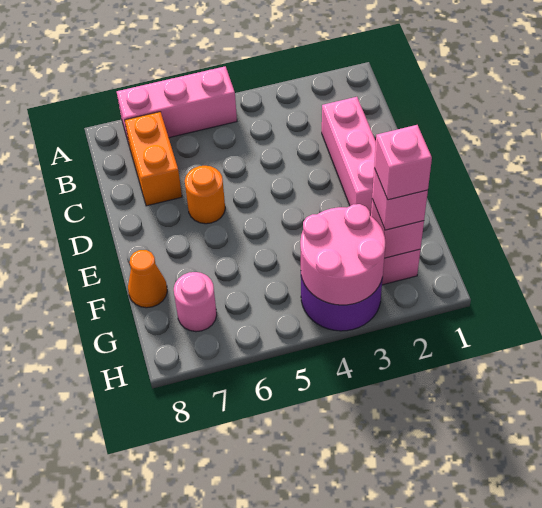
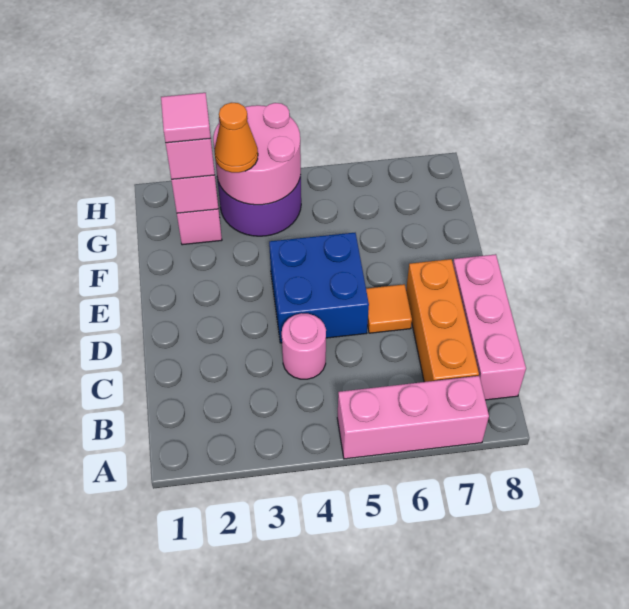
orange 1x2 brick [125,112,182,206] -> orange 1x3 brick [406,259,479,382]
pink 1x3 brick [322,97,376,216] -> pink 1x3 brick moved to [453,254,526,400]
none -> blue 2x2 brick [269,233,369,343]
orange 1x1 round brick [185,166,225,224] -> orange 1x1 tile [366,284,412,333]
orange 1x1 cone [128,250,167,308] -> orange 1x1 cone moved to [215,103,258,173]
pink 1x1 brick [374,125,432,200] -> pink 1x1 tile [161,93,211,143]
pink 1x1 round brick [174,272,217,332] -> pink 1x1 round brick moved to [282,313,326,379]

